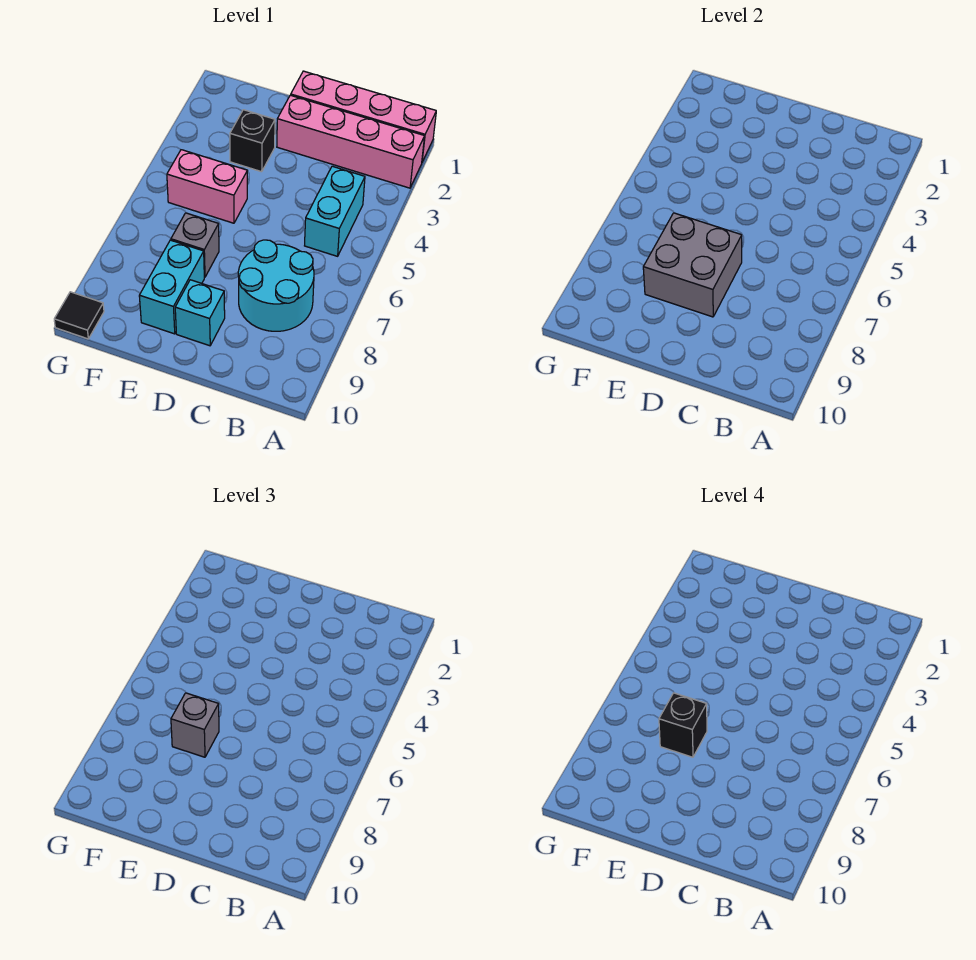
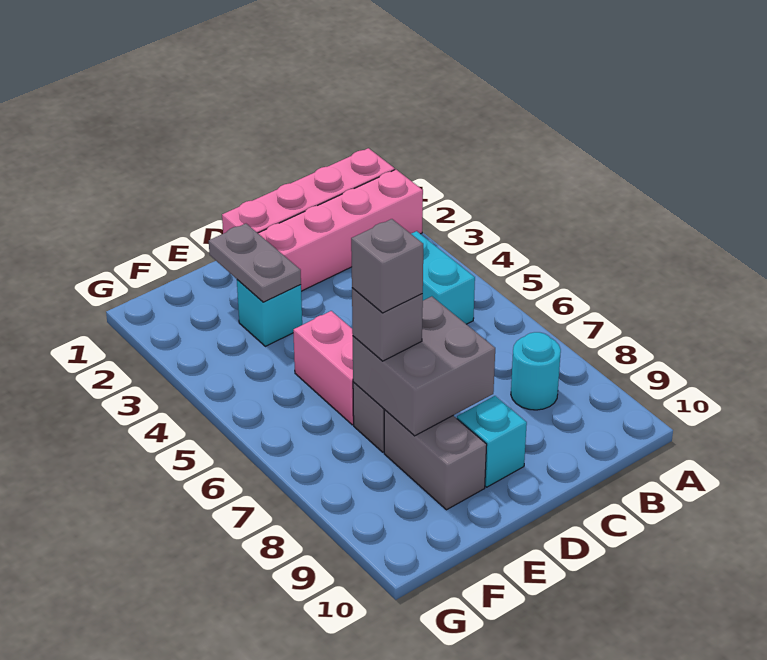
cyan 2x2 round brick [238,240,314,331] -> cyan 1x1 round brick [511,332,561,410]
none -> grey 1x2 plate [209,224,301,302]
black 1x1 brick [230,110,275,172] -> cyan 1x1 brick [237,280,302,346]
pink 1x2 brick [167,150,247,223] -> pink 1x2 brick turned to [293,311,354,425]
black 1x1 brick [659,693,707,757] -> grey 1x1 brick [351,219,423,313]
cyan 1x2 brick [139,240,204,334] -> grey 1x2 brick [384,409,487,510]
black 1x1 tile [54,292,104,339] -> none

